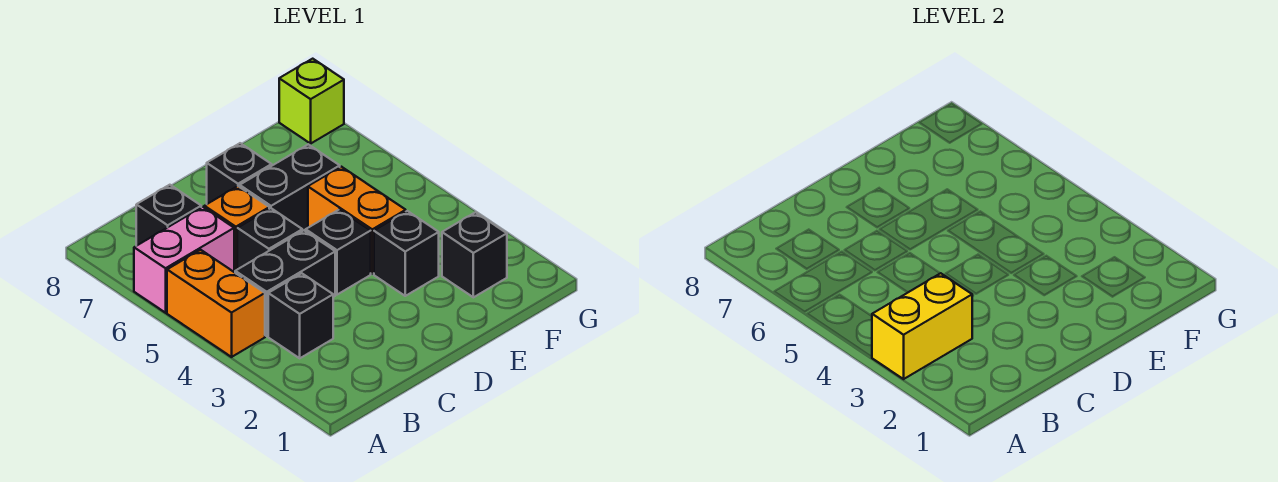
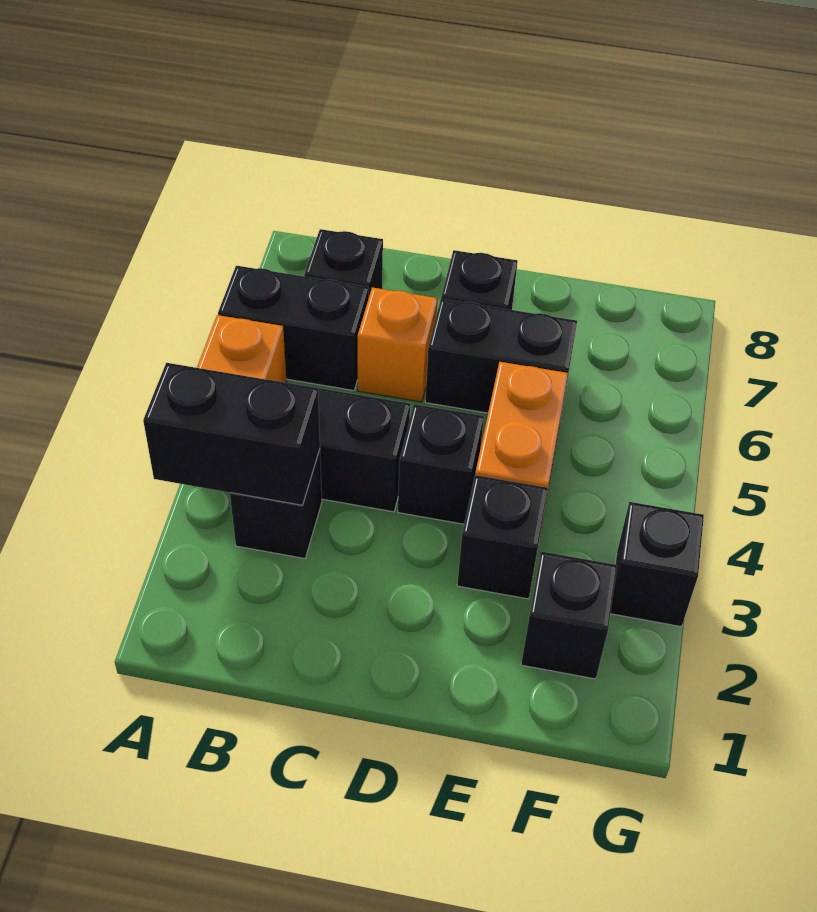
yellow 1x2 brick [872,273,972,379] -> black 1x2 brick [143,363,320,505]
pink 1x2 brick [134,207,234,313] -> black 1x2 brick [218,266,369,391]
black 1x1 brick [237,208,302,269] -> black 1x1 brick moved to [610,502,704,627]
lime 1x1 brick [279,59,344,144] -> none

